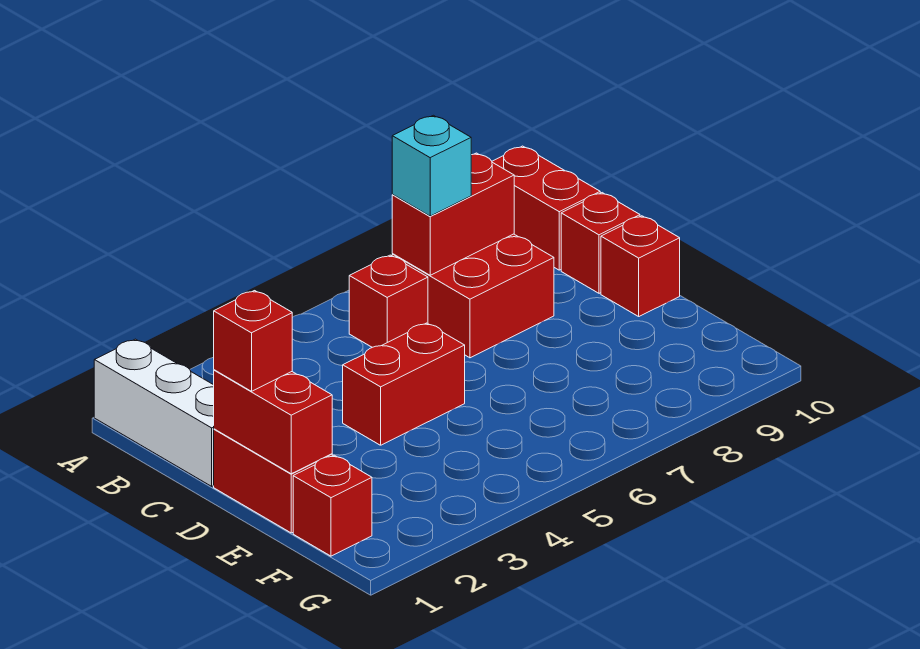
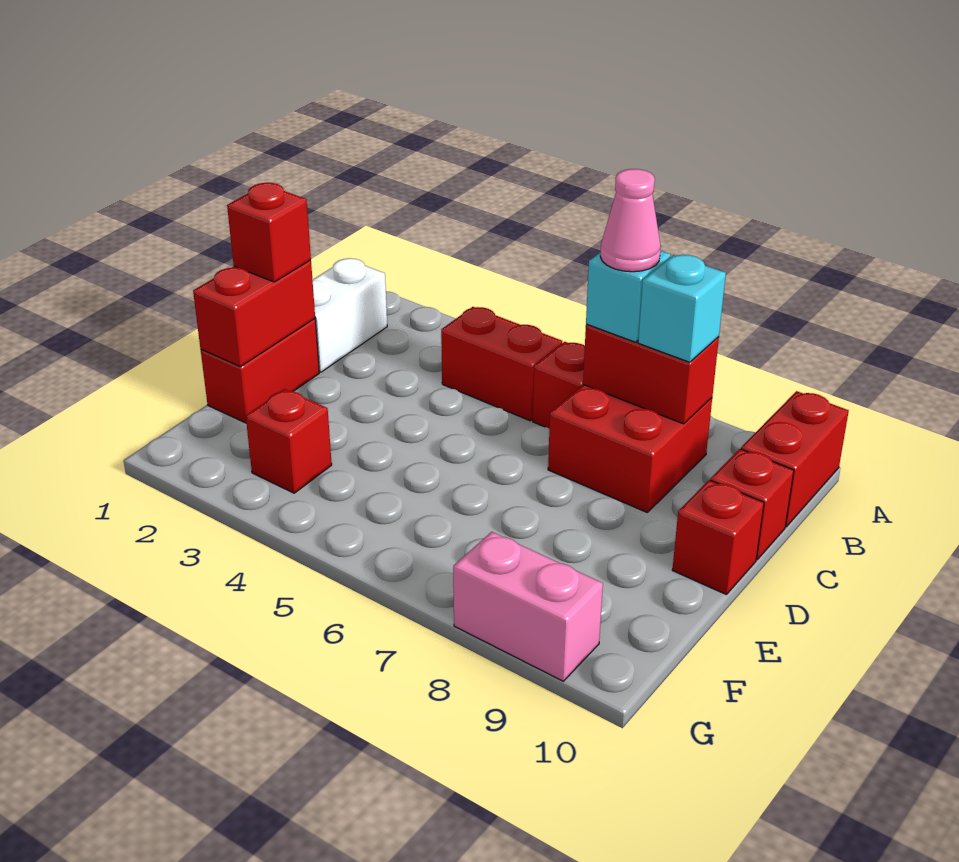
white 1x3 brick [94,339,214,486] -> white 1x2 brick [313,258,387,372]
none -> pink 1x1 cone [600,169,661,272]
none -> cyan 1x1 brick [638,255,726,362]
red 1x2 brick [343,323,465,445] -> red 1x2 brick moved to [441,307,562,421]
red 1x1 brick [293,455,372,556] -> red 1x1 brick moved to [246,389,332,493]
none -> pink 1x2 brick [453,532,603,681]

